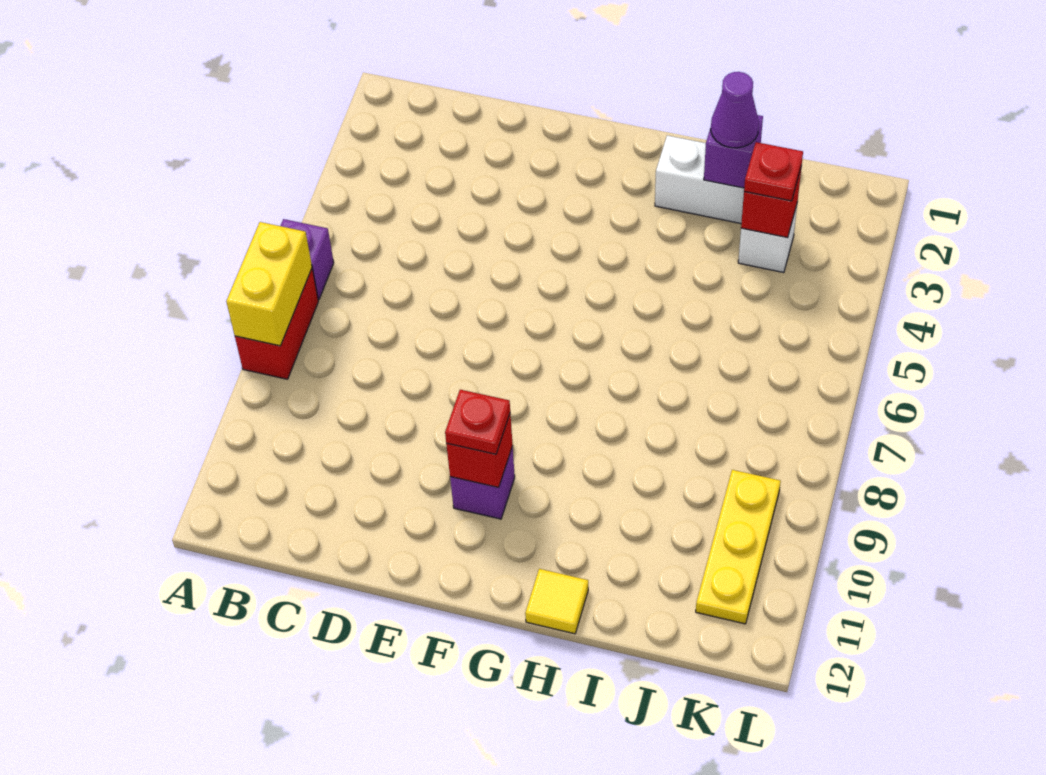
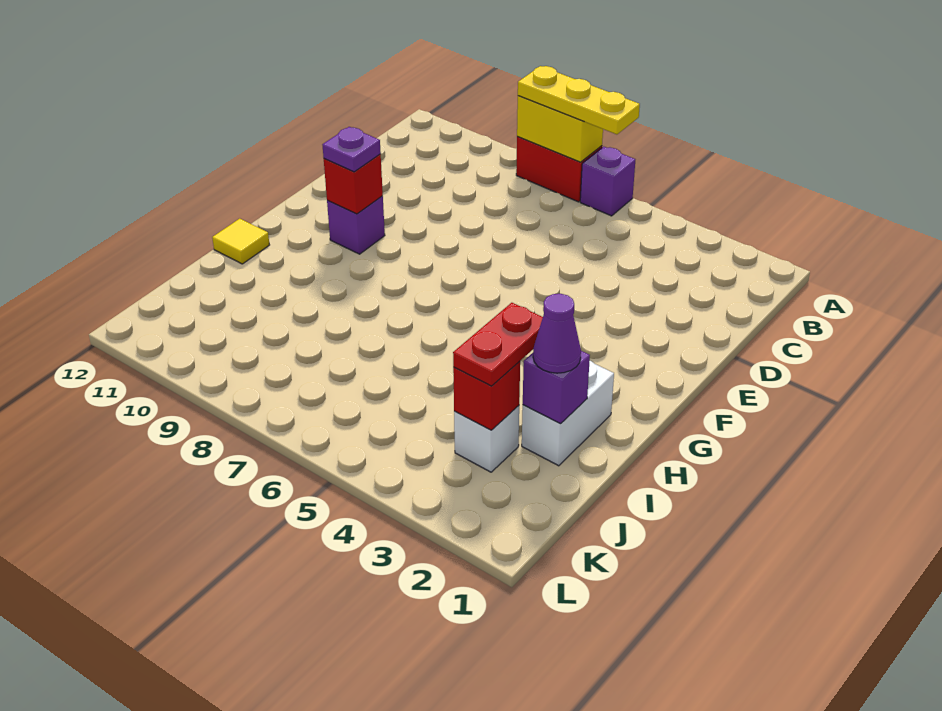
red 1x1 plate [445,390,510,454] -> purple 1x1 plate [322,127,381,172]
red 1x1 plate [744,142,803,201] -> red 1x2 plate [453,303,543,386]
yellow 1x3 plate [696,470,781,624] -> yellow 1x3 plate moved to [518,66,640,134]

